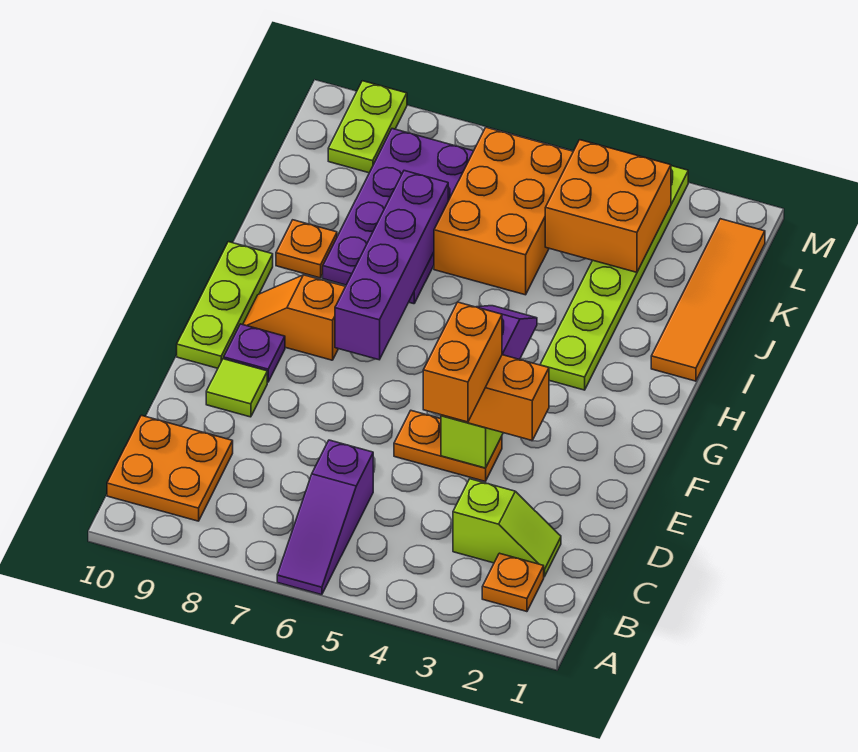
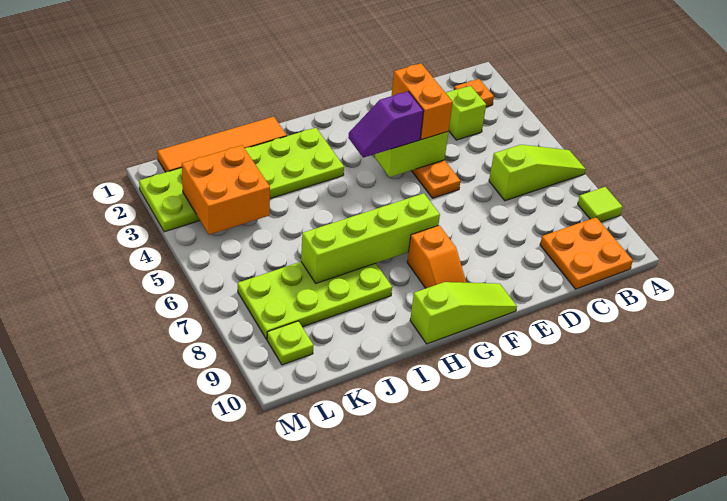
purple 1x3 slope [277,440,373,595] -> lime 1x3 slope [489,145,586,201]
orange 1x2 brick [423,302,502,422] -> none
lime 1x1 tile [206,359,267,417] -> lime 1x1 tile moved to [578,187,622,222]
purple 1x1 plate [224,324,285,382] -> none
lime 1x3 plate [177,242,273,368] -> lime 1x3 slope [410,282,517,344]
purple 1x4 brick [335,171,448,360] -> lime 1x4 brick [301,193,440,283]
lime 1x6 plate [540,166,688,390] -> lime 2x6 plate [139,128,344,232]
purple 2x4 plate [323,129,473,304] -> lime 2x4 plate [238,262,392,339]
orange 1x1 plate [276,220,337,278] -> none
orange 2x3 brick [434,127,573,295] -> none
lime 1x2 plate [328,81,407,173] -> lime 1x1 plate [267,321,313,365]

